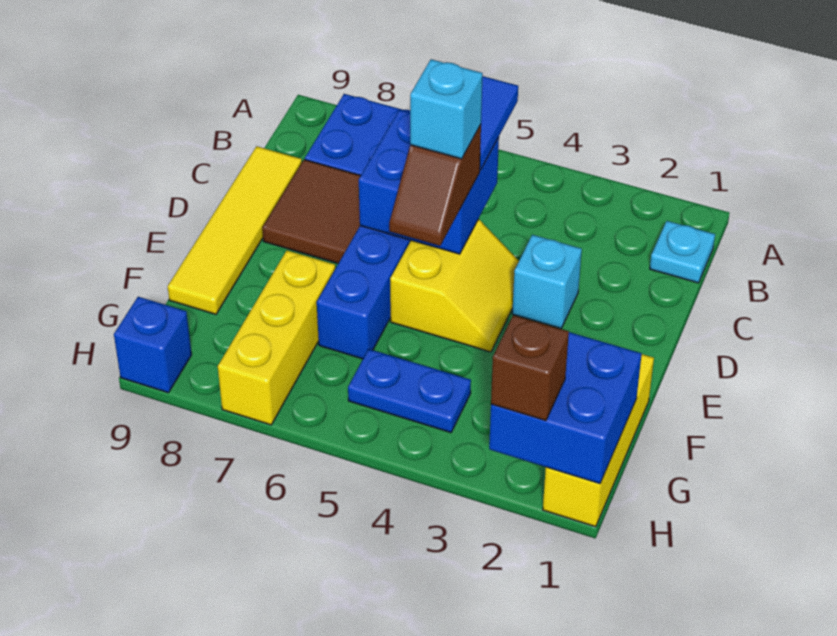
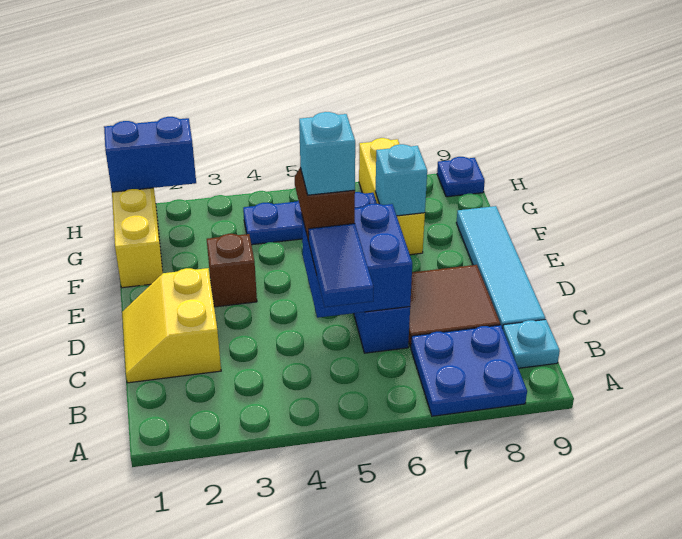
cyan 1x1 plate [650,221,715,283] -> cyan 1x1 plate moved to [503,319,560,368]
yellow 1x4 tile [168,146,302,314] -> cyan 1x4 tile [456,206,545,328]
cyan 1x1 brick [512,235,582,328] -> cyan 1x1 brick moved to [375,144,427,216]
yellow 2x2 slope [390,219,519,352] -> yellow 2x2 slope moved to [122,268,221,383]
blue 2x2 brick [489,332,642,484] -> blue 1x2 brick [104,117,196,192]
brown 1x1 brick [491,315,569,421] -> brown 1x1 brick moved to [207,234,257,307]
blue 1x1 brick [114,297,192,393] -> blue 1x1 plate [437,157,485,197]

